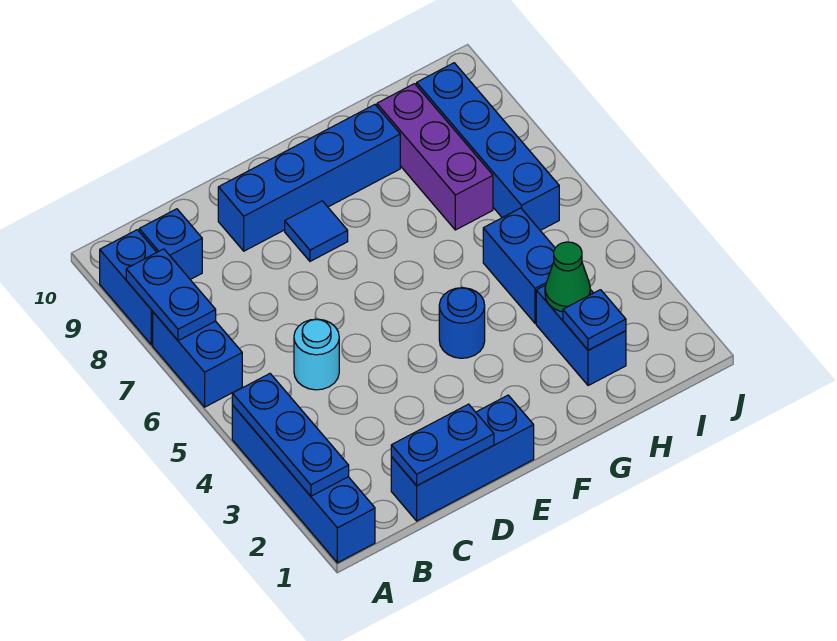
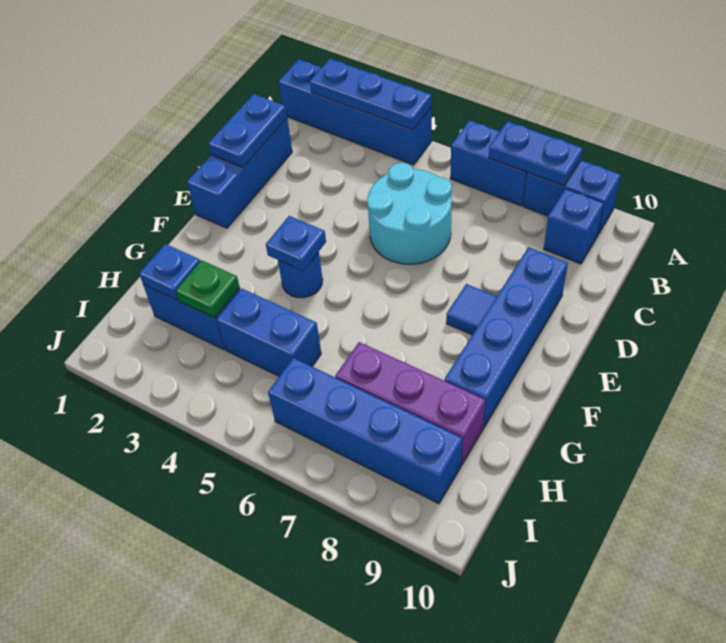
cyan 1x1 round brick [294,319,339,390] -> cyan 2x2 round brick [367,163,452,264]
none -> blue 1x1 plate [266,216,326,271]
green 1x1 cone [545,242,590,312] -> green 1x1 plate [176,260,239,318]

